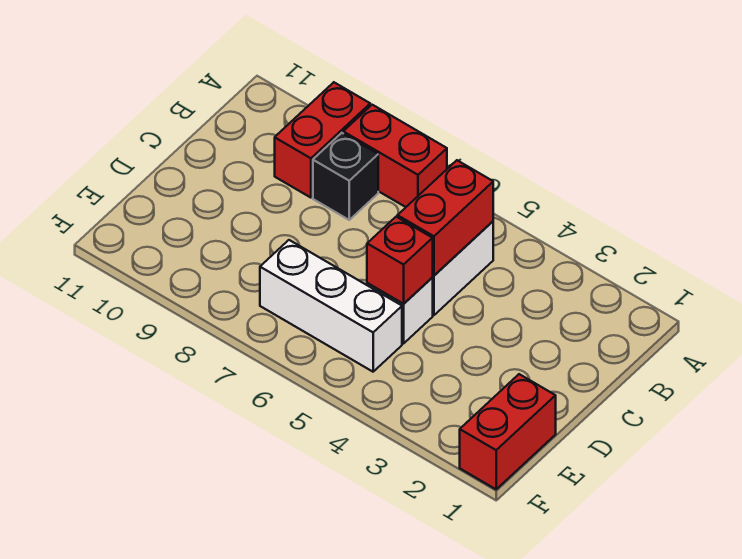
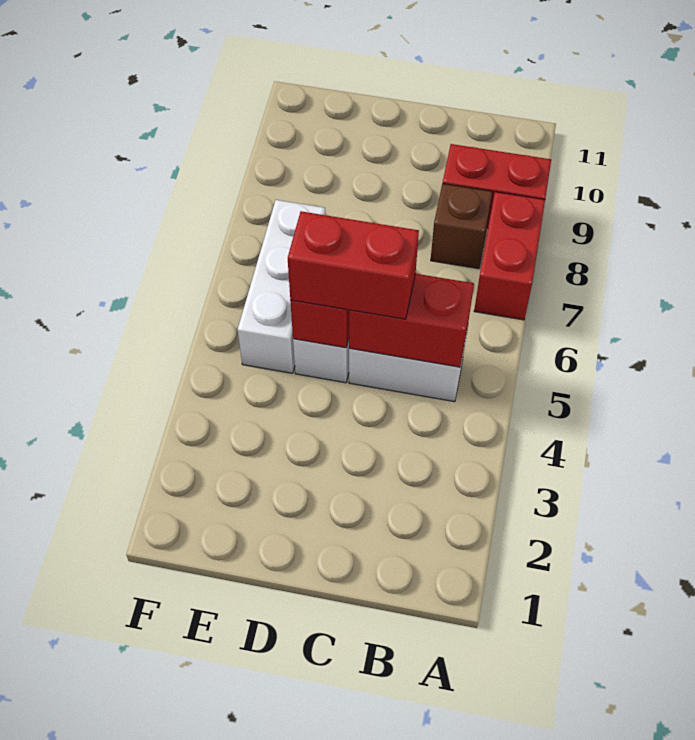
black 1x1 brick [313,133,378,220] -> brown 1x1 brick [431,184,492,269]
red 1x2 brick [460,374,556,489] -> red 1x2 brick moved to [288,211,419,319]

